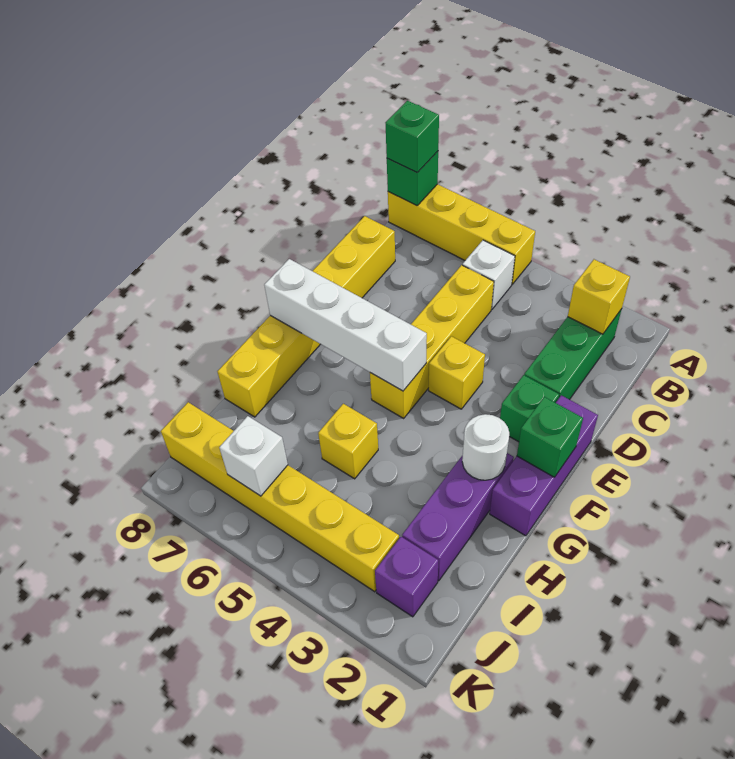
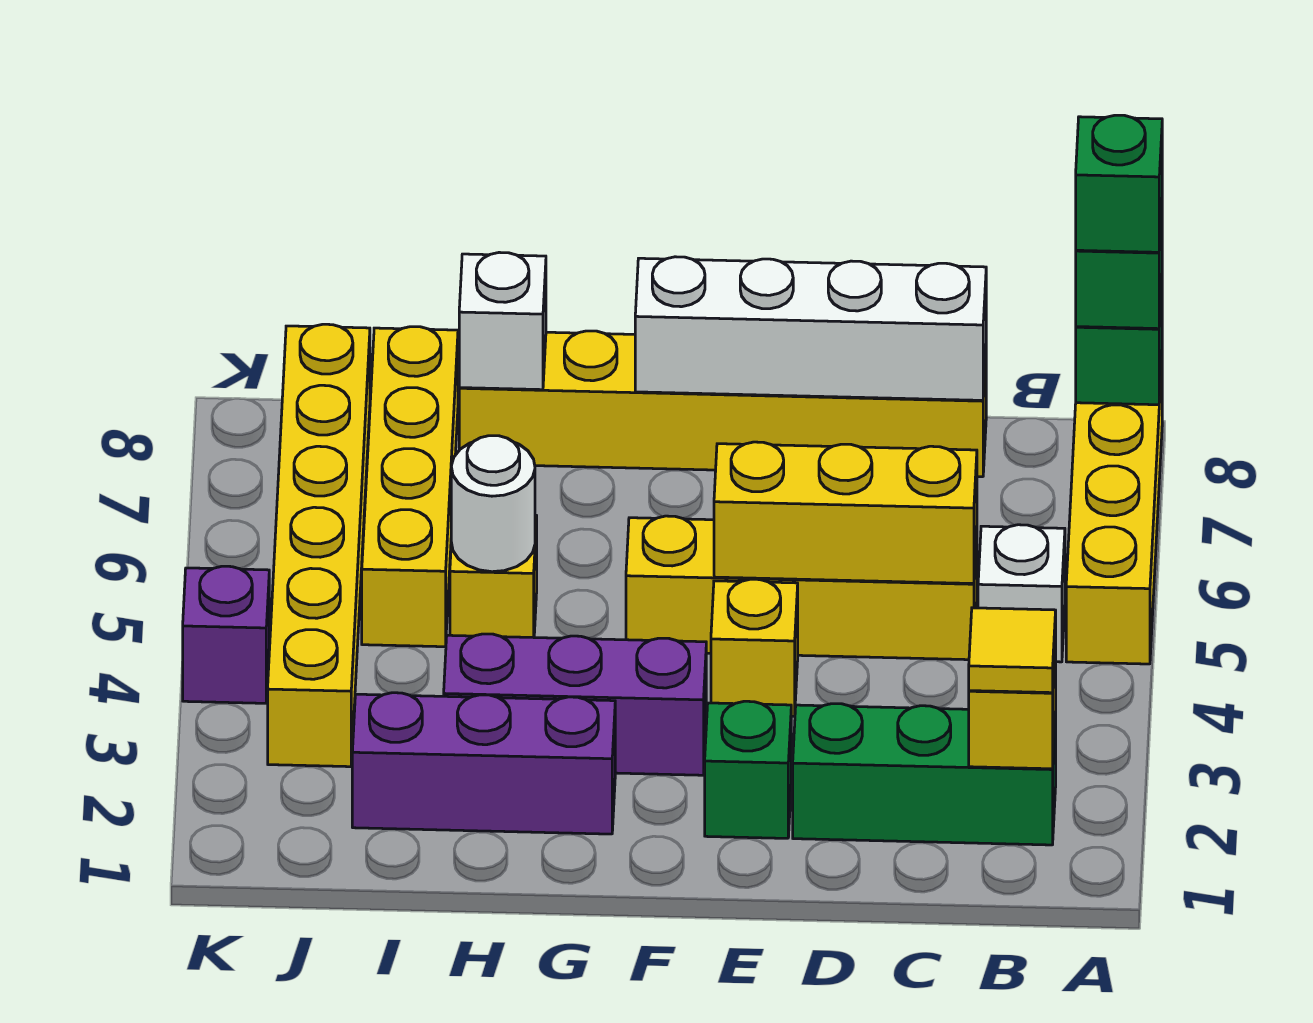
none -> yellow 1x1 tile [969,608,1056,693]
none -> yellow 1x3 brick [714,442,977,584]
purple 1x3 brick [490,395,598,536] -> purple 1x3 brick moved to [444,634,706,775]
green 1x1 brick [517,397,583,477] -> green 1x1 brick moved to [1076,115,1162,252]
white 1x4 brick [264,259,427,391] -> white 1x4 brick turned to [635,257,986,400]
white 1x1 round brick [462,414,509,480] -> white 1x1 round brick moved to [451,436,535,572]
none -> yellow 1x4 brick [362,327,458,647]
purple 1x1 brick [375,537,438,617] -> purple 1x1 brick moved to [183,566,269,703]
white 1x1 brick [219,416,288,496] -> white 1x1 brick moved to [459,252,546,390]

